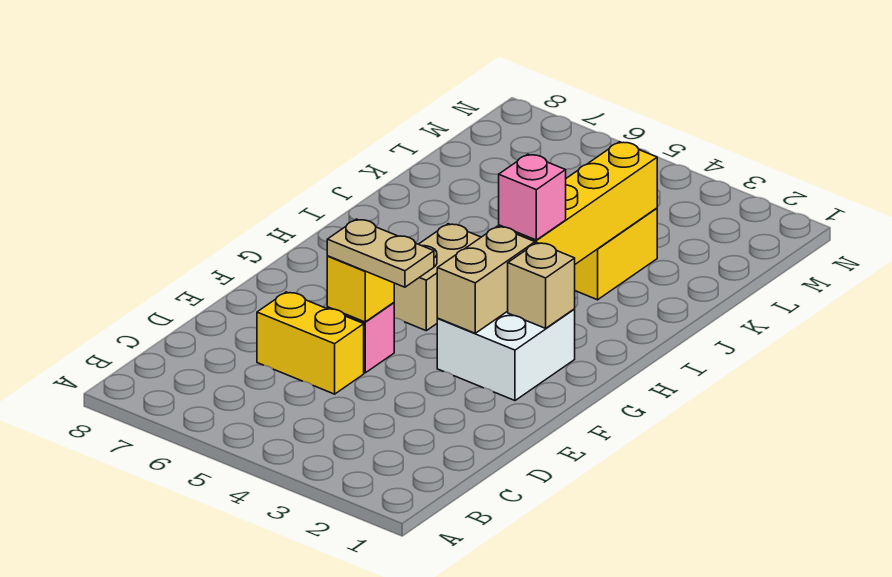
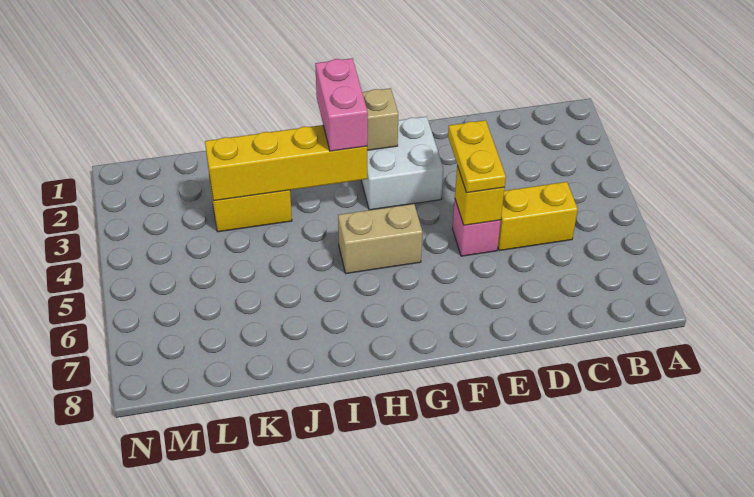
yellow 1x2 brick [257,292,364,394] -> yellow 1x2 brick turned to [498,182,578,251]
tan 1x2 plate [327,219,434,287] -> yellow 1x2 plate [448,120,506,193]
tan 1x2 brick [437,226,535,333] -> none
pink 1x1 brick [499,154,566,240] -> pink 1x2 brick [315,58,368,151]

